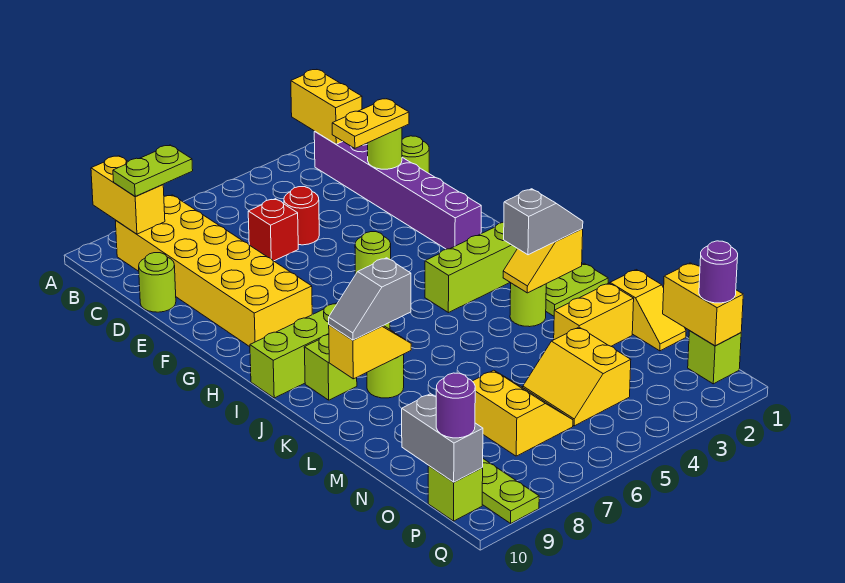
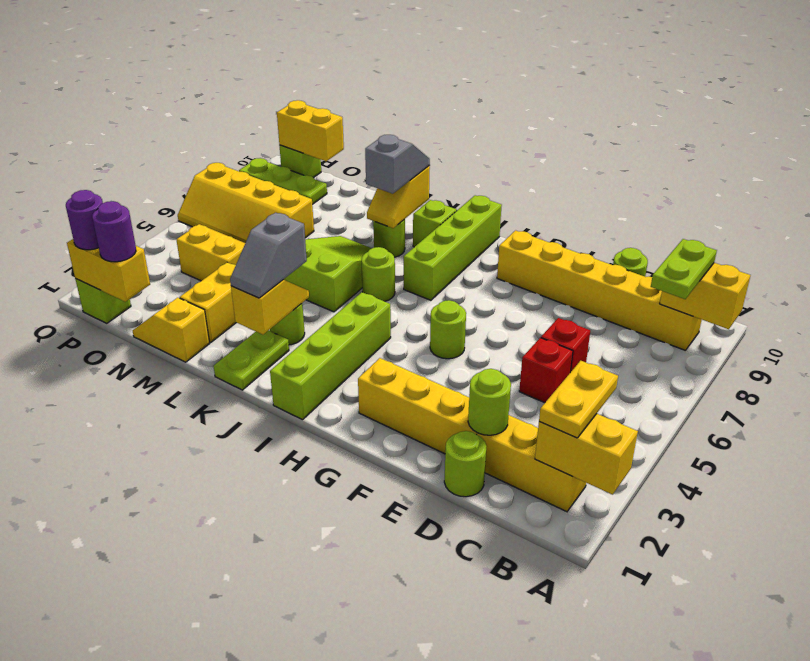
purple 1x6 brick [314,132,481,249] -> yellow 1x6 brick [358,358,586,512]
yellow 2x6 brick [116,195,312,347] -> yellow 1x6 brick [497,230,702,351]
yellow 1x2 plate [332,99,409,148] -> yellow 1x2 plate moved to [539,361,618,438]
red 1x1 round brick [284,187,319,245] -> red 1x1 brick [519,338,573,403]
none -> lime 1x1 round brick [361,247,395,301]
none -> lime 2x3 slope [283,236,372,312]
yellow 2x2 slope [472,370,573,456] -> yellow 2x4 slope [178,163,314,243]
grey 1x2 brick [402,394,483,482] -> yellow 1x2 brick [277,100,344,161]
purple 1x1 round brick [436,373,475,438] -> purple 1x1 round brick moved to [92,201,136,262]

